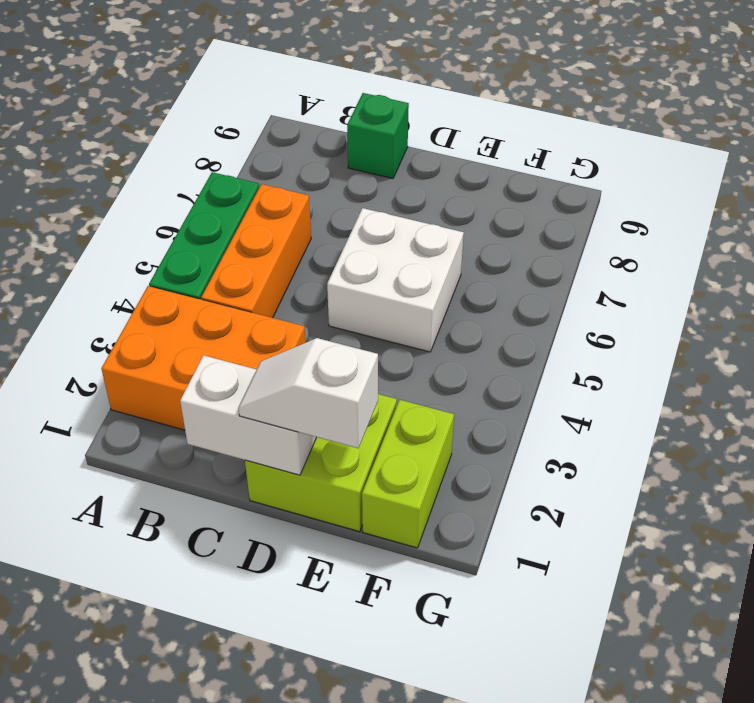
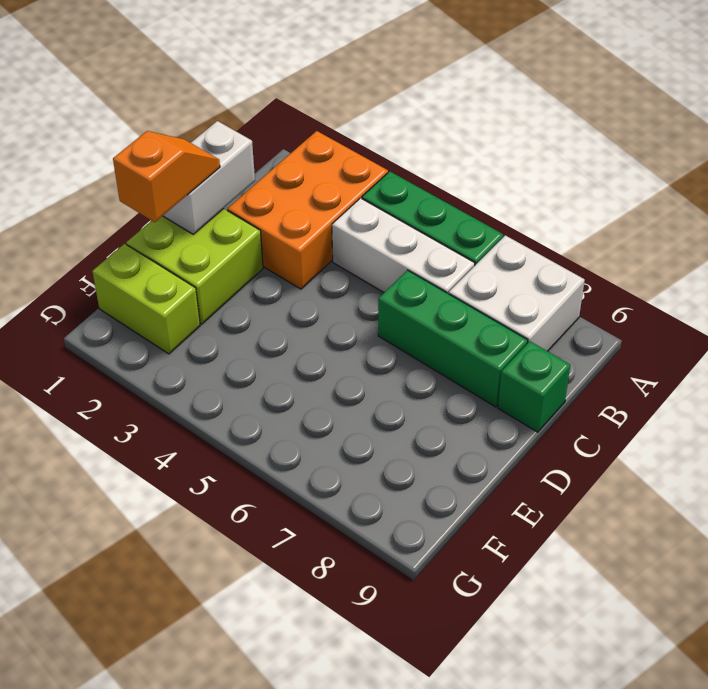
orange 1x3 brick [201,184,311,318] -> white 1x3 brick [332,198,475,294]
none -> green 1x3 brick [378,270,528,407]
white 1x2 slope [239,338,378,448] -> orange 1x2 slope [113,131,220,222]
white 2x2 brick [327,208,464,352] -> white 2x2 brick moved to [449,235,585,351]

